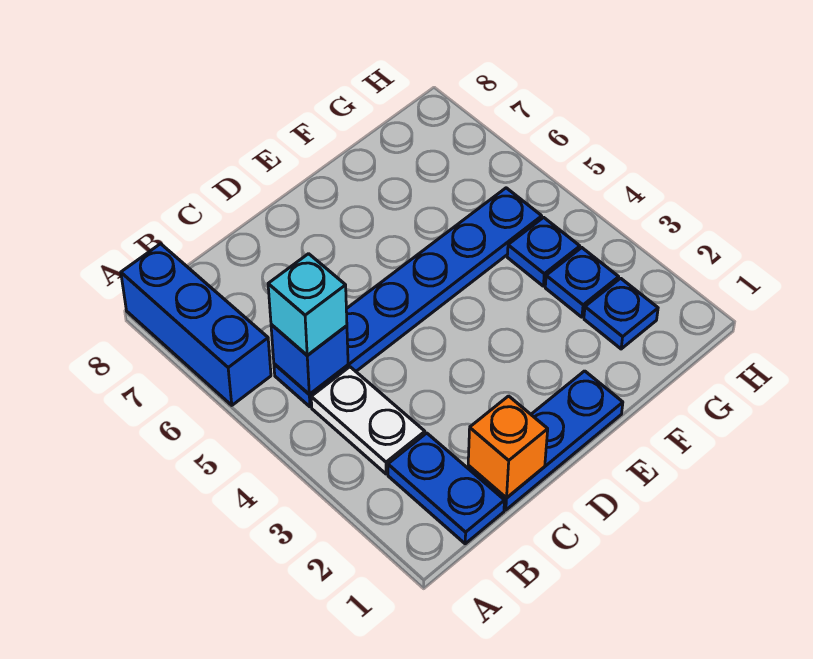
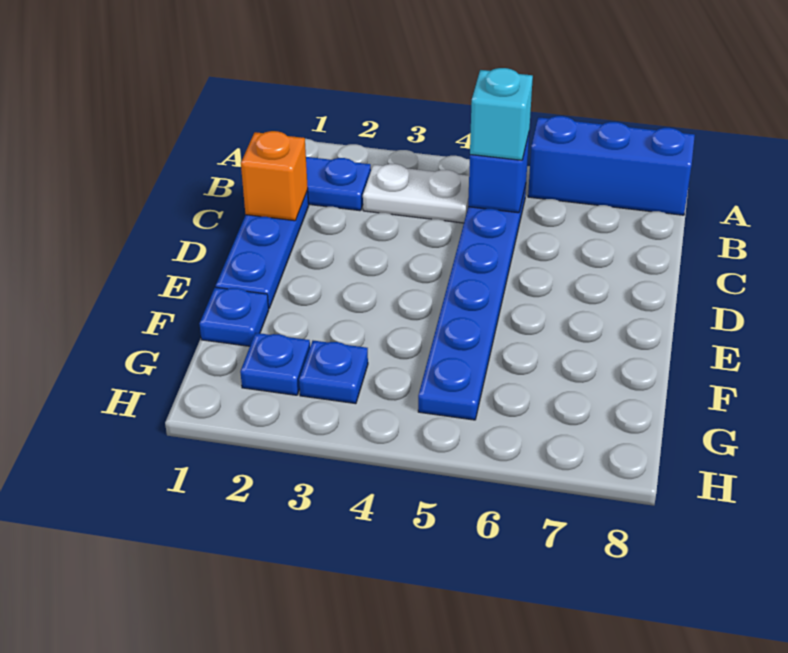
blue 1x1 plate [507,217,580,286] -> blue 1x1 plate moved to [199,287,269,346]

